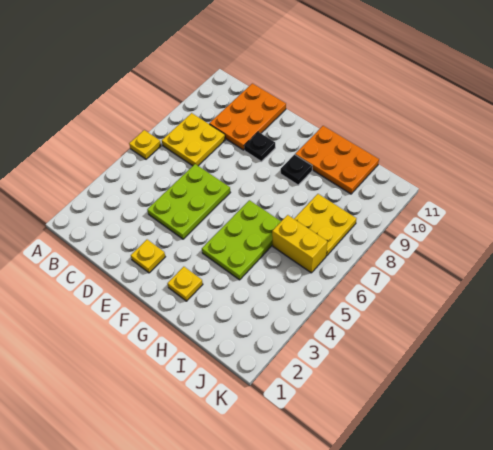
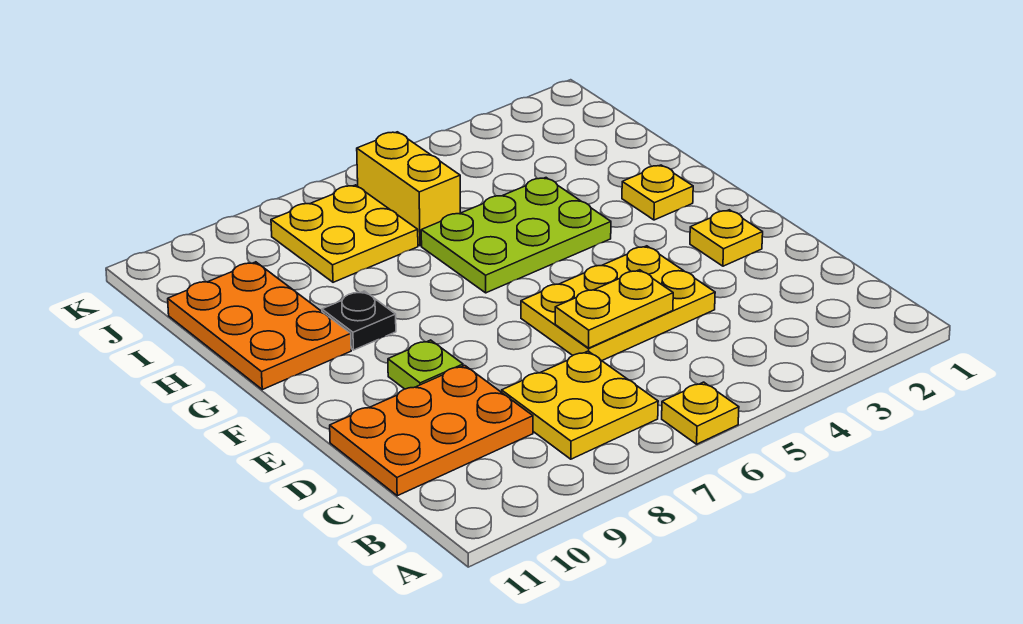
lime 2x3 plate [147,164,230,239] -> yellow 2x3 plate [521,246,715,361]
none -> yellow 1x2 plate [555,270,673,348]
black 1x1 plate [244,132,275,161] -> lime 1x1 plate [388,340,463,389]

